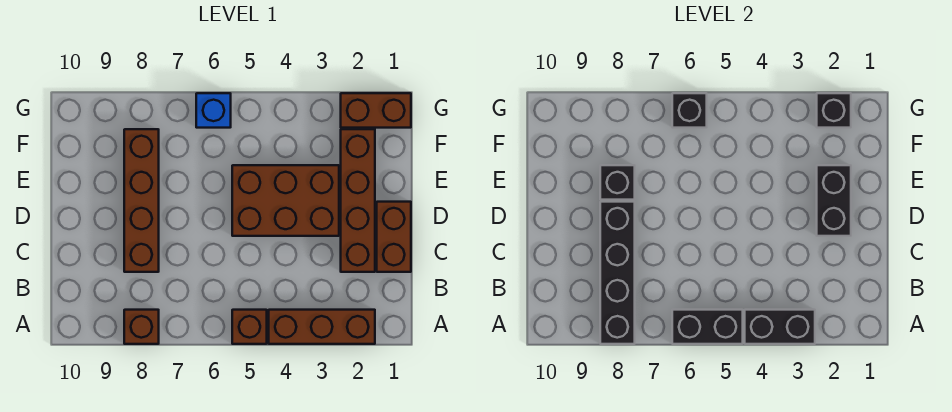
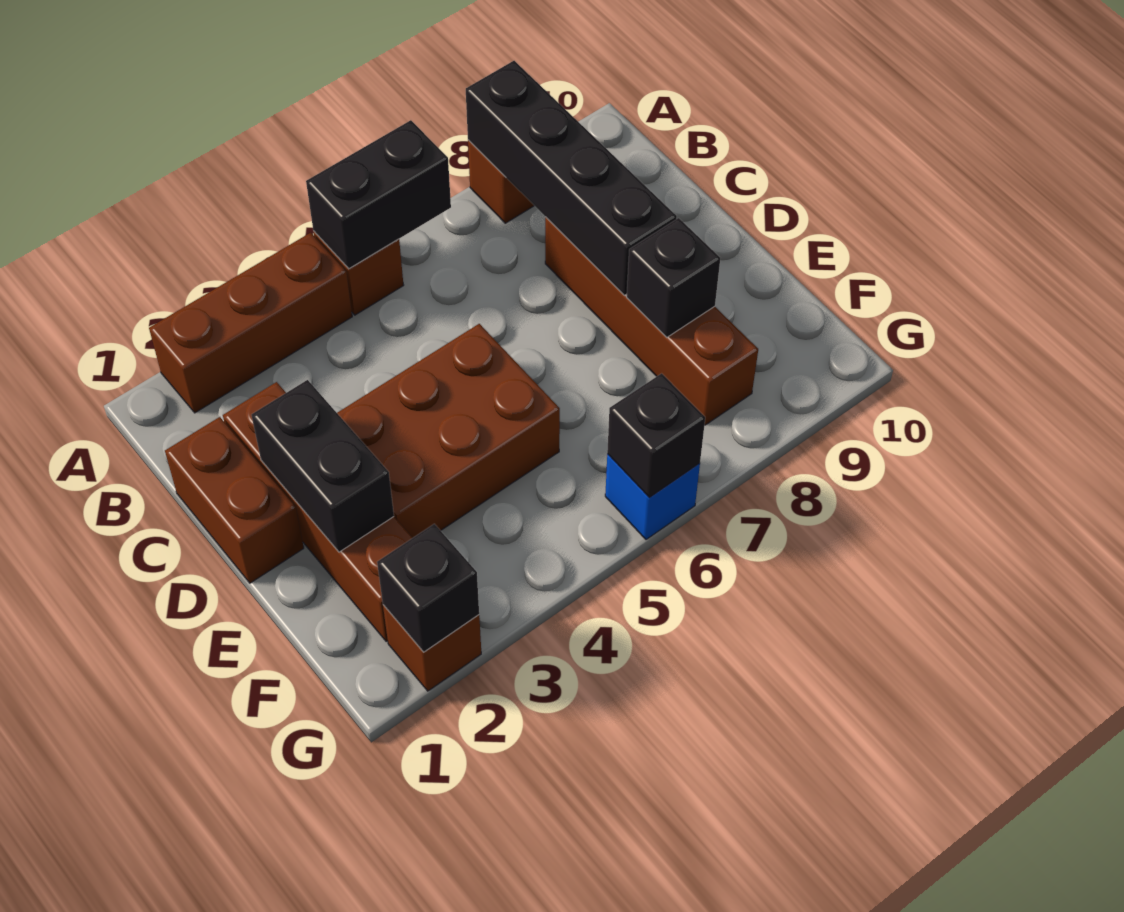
black 1x2 brick [745,310,815,344] -> none
brown 1x2 brick [341,93,411,128] -> brown 1x1 brick [383,605,481,691]

